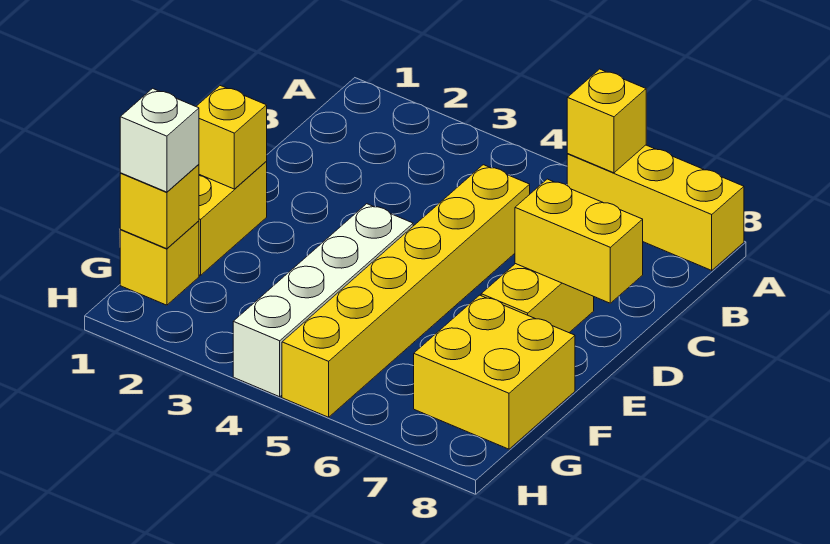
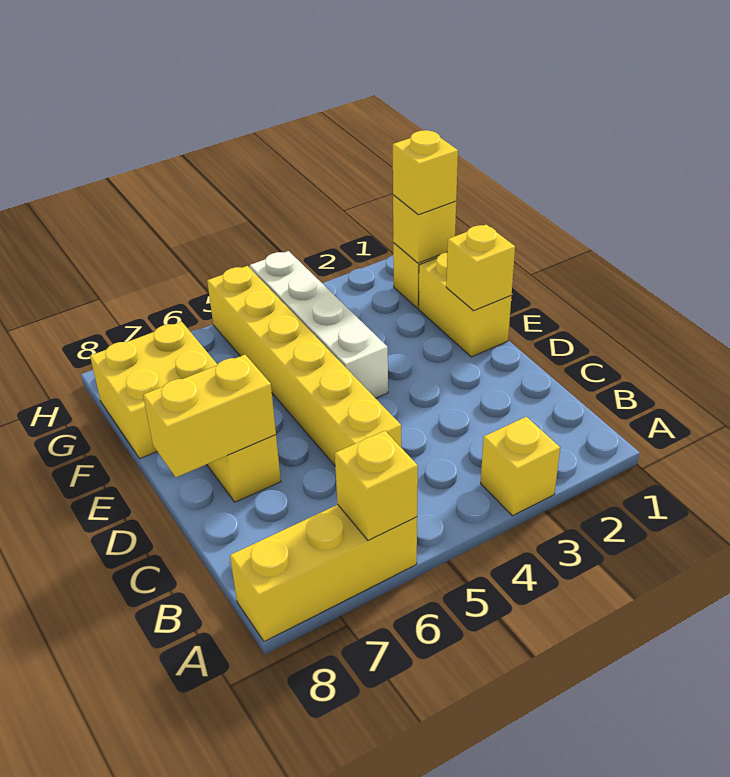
none -> yellow 1x1 brick [481,417,560,516]
white 1x1 brick [120,88,199,192] -> yellow 1x1 brick [393,130,458,215]

